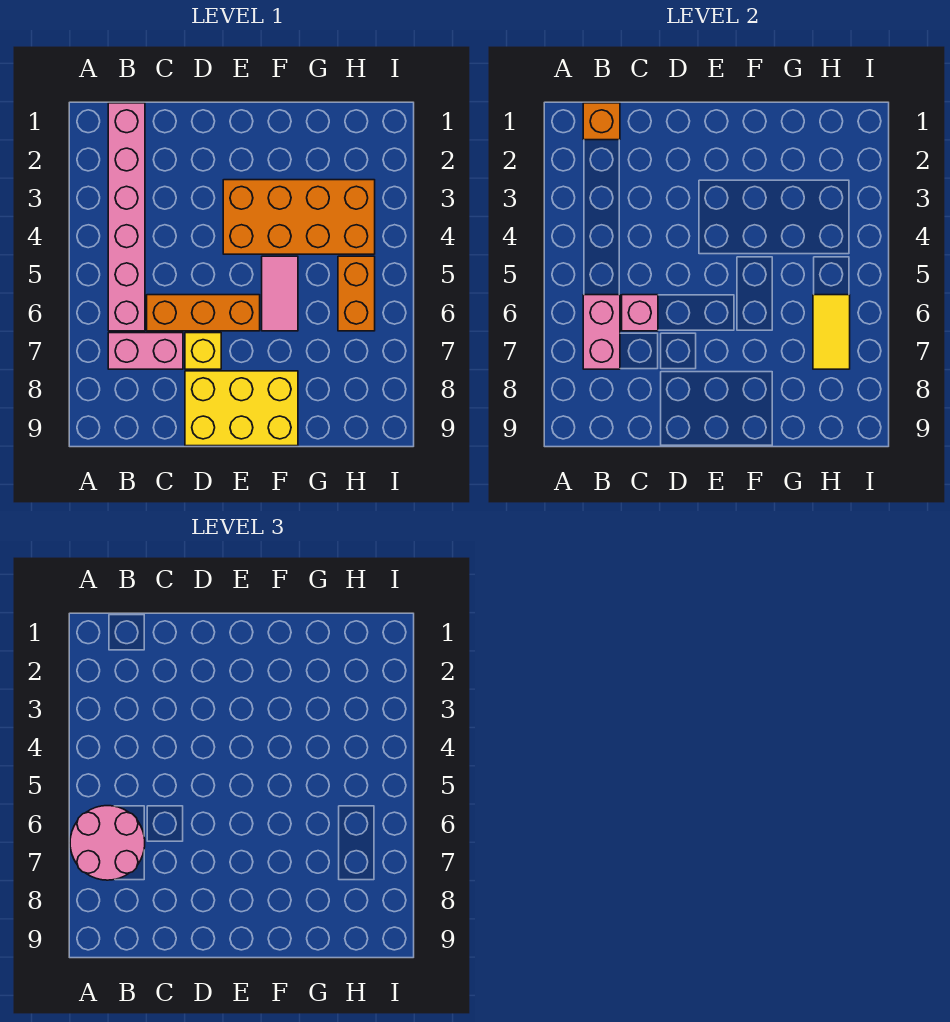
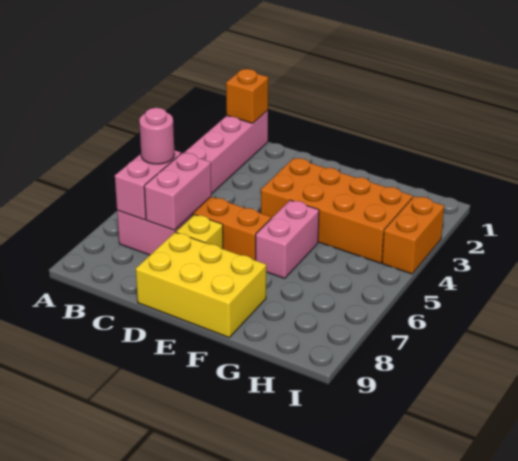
pink 2x2 round brick [70,806,145,880] -> pink 1x1 round brick [139,108,174,164]
pink 1x1 brick [622,295,658,331] -> pink 1x2 brick [144,153,211,230]
pink 1x2 tile [262,256,298,331] -> pink 1x2 brick [256,200,319,278]
orange 1x2 brick [338,256,375,331] -> orange 1x2 brick moved to [382,196,444,274]
yellow 1x2 tile [813,295,850,369] -> none

